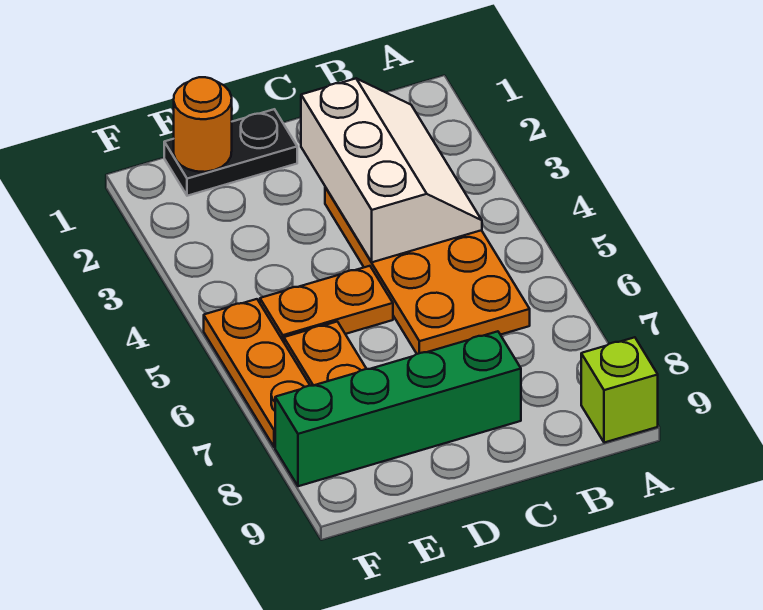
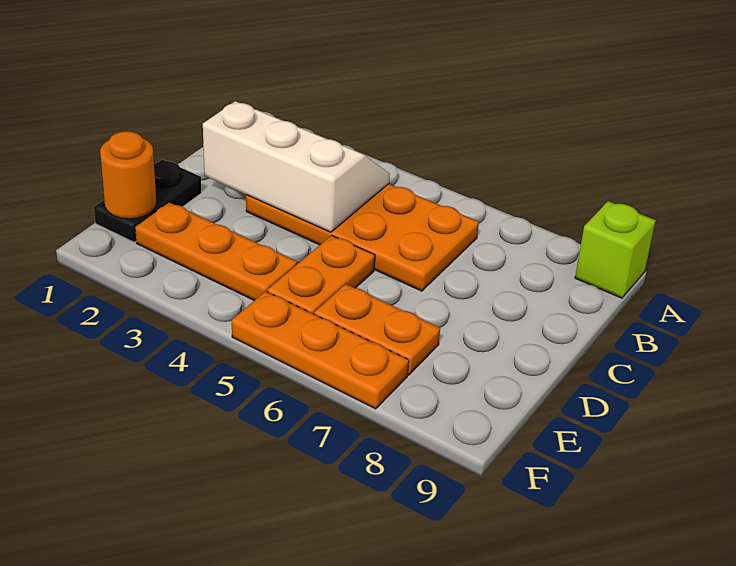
green 1x4 brick [275,331,521,486] -> none
none -> orange 1x3 plate [135,202,297,301]

